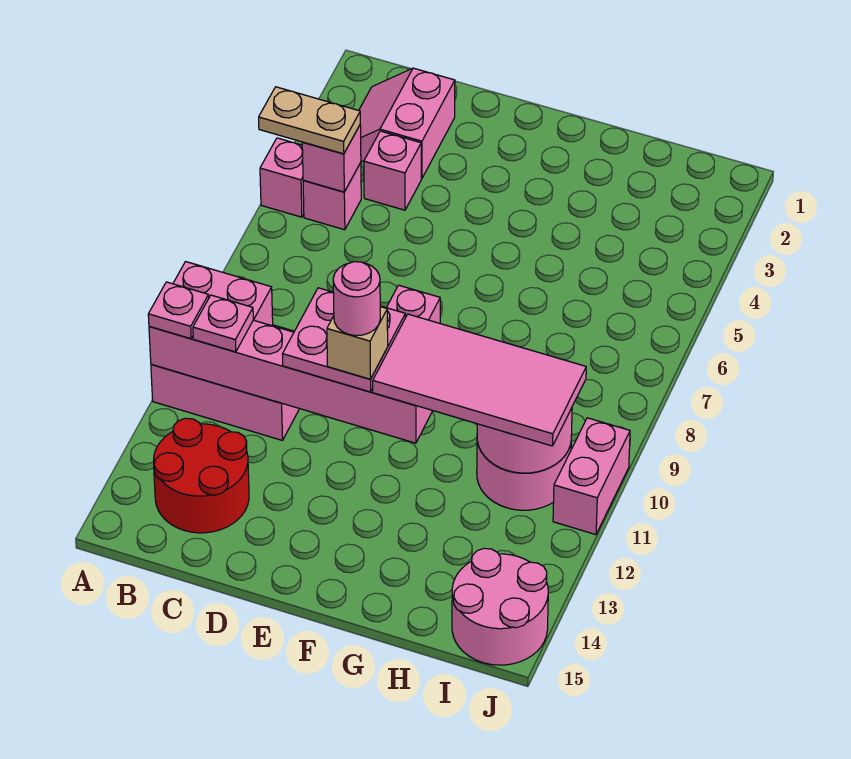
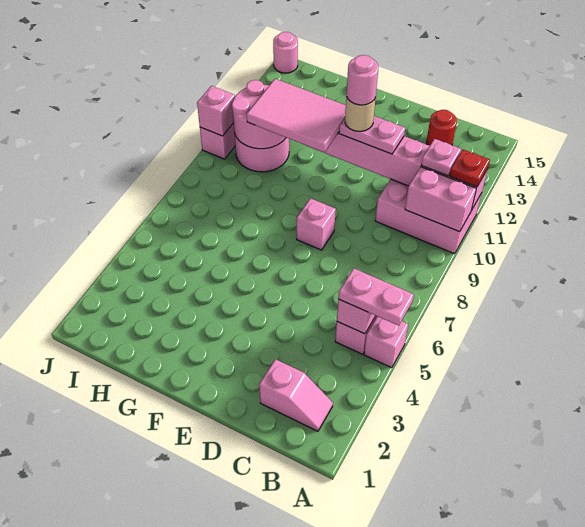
tan 1x2 plate [259,87,360,154] -> pink 1x2 plate [338,268,414,326]
pink 1x1 plate [148,282,209,339] -> red 1x1 plate [450,150,490,187]
pink 2x2 slope [359,68,455,178] -> pink 1x2 slope [259,359,333,431]
red 2x2 round brick [154,418,249,533] -> red 1x1 round brick [427,110,457,146]
pink 1x1 brick [364,131,421,210] -> pink 1x1 brick moved to [197,86,235,136]
pink 2x2 plate [283,288,405,392] -> pink 1x2 plate [339,116,405,154]
tan 1x1 brick [327,307,388,379] -> tan 1x1 round brick [345,94,376,131]
pink 2x4 tile [373,314,586,446] -> pink 2x3 tile [247,79,346,152]
pink 2x2 round brick [452,548,548,665] -> pink 1x1 round brick [273,32,298,73]

